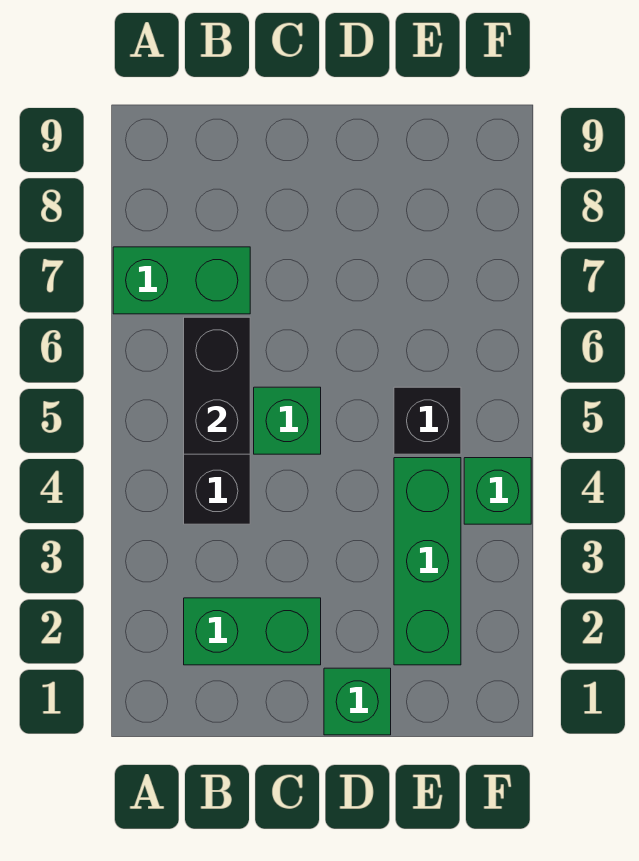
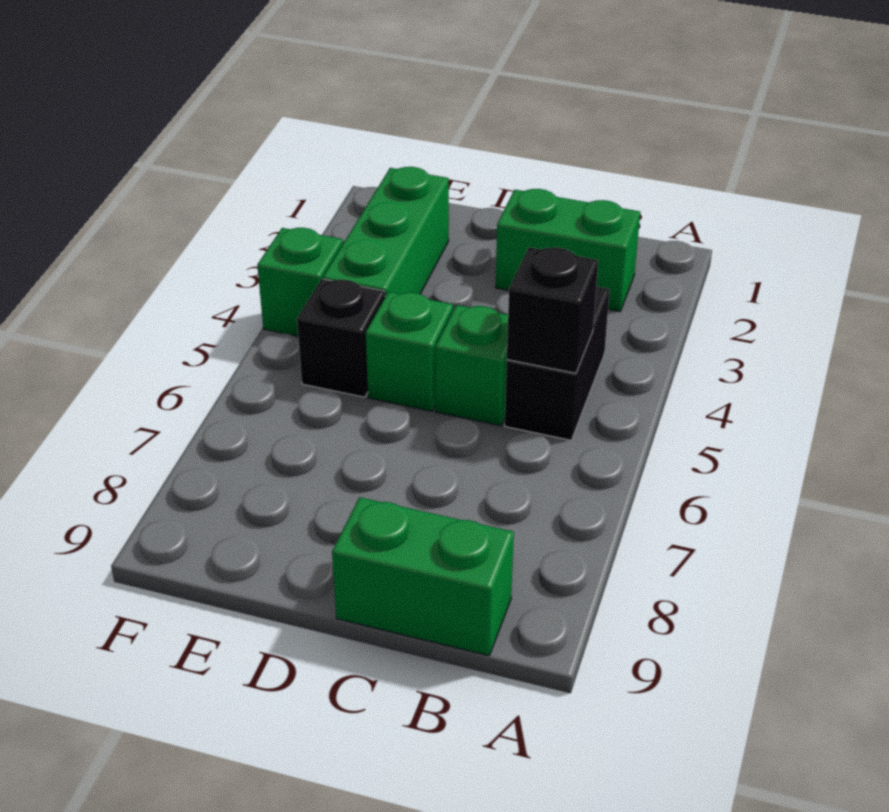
green 1x2 brick [113,247,250,314] -> green 1x2 brick moved to [332,497,514,655]
black 1x2 brick [184,317,250,454] -> black 1x1 brick [507,247,598,373]
green 1x1 brick [324,668,391,735] -> green 1x1 brick moved to [366,292,453,411]

